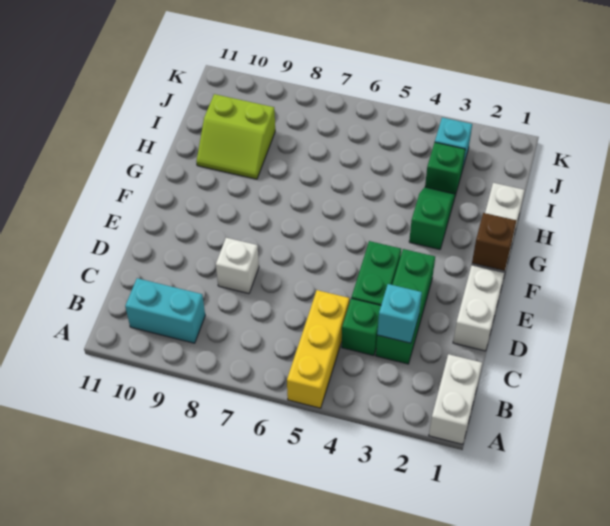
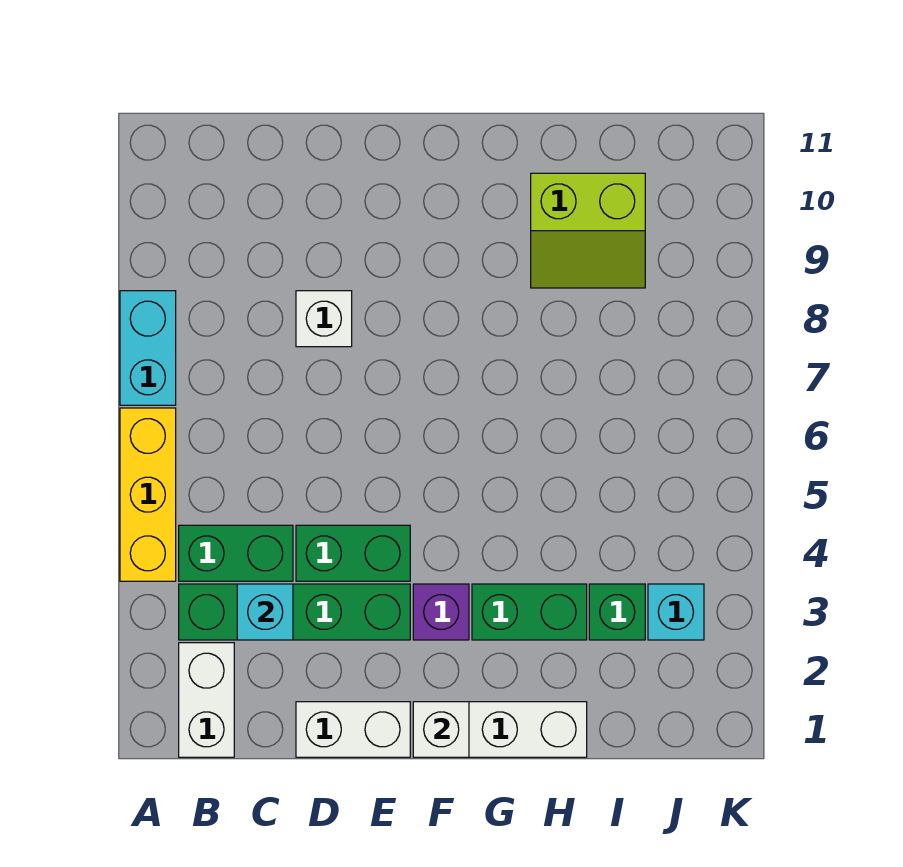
white 1x2 brick [429,354,482,444] -> white 1x2 brick turned to [179,643,234,757]
yellow 1x3 brick [287,290,349,408] -> yellow 1x3 brick turned to [120,408,176,581]
cyan 1x2 brick [125,278,205,343] -> cyan 1x2 brick moved to [120,291,176,405]
green 1x3 brick [376,249,435,364] -> green 1x4 brick [179,584,410,640]
green 1x1 brick [342,298,381,356] -> green 1x2 brick [179,525,293,581]
brown 1x1 brick [472,213,516,271] -> white 1x1 brick [413,702,469,757]
none -> purple 1x1 brick [413,584,469,640]
green 1x2 slope [409,187,455,250] -> green 1x2 brick [472,584,587,640]
lime 2x2 slope [196,94,275,179] -> lime 2x2 slope turned to [531,173,645,288]

